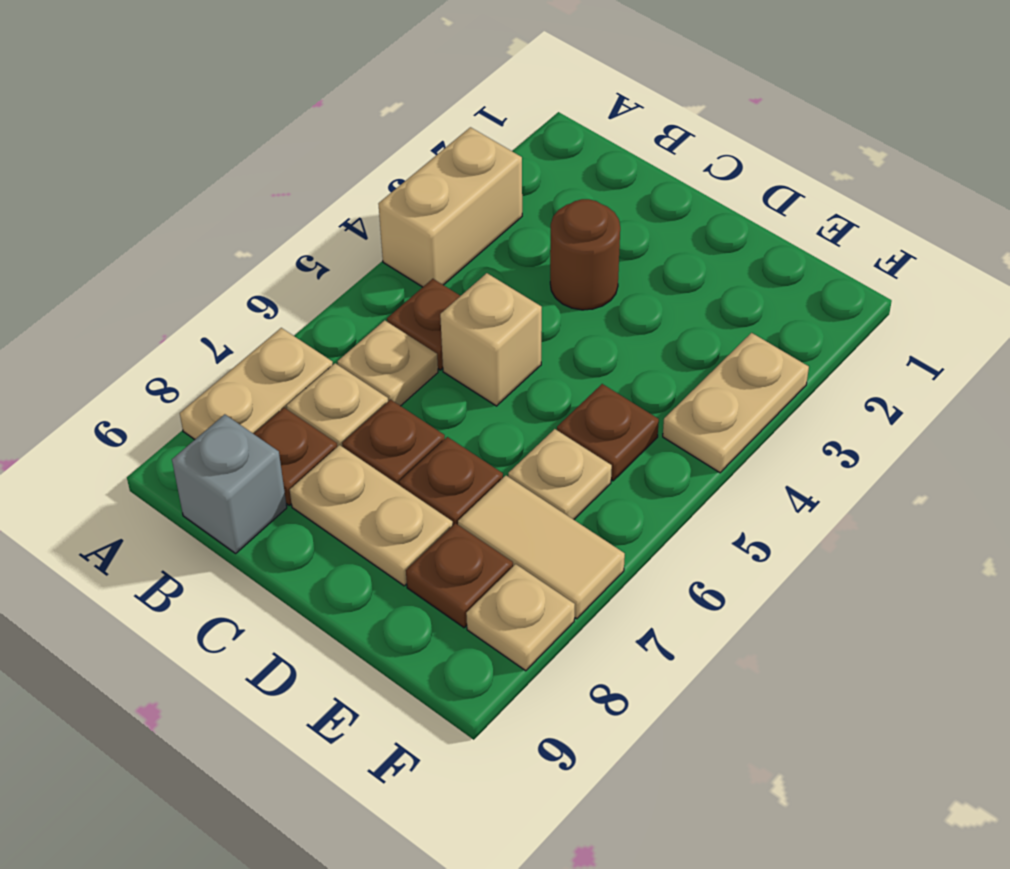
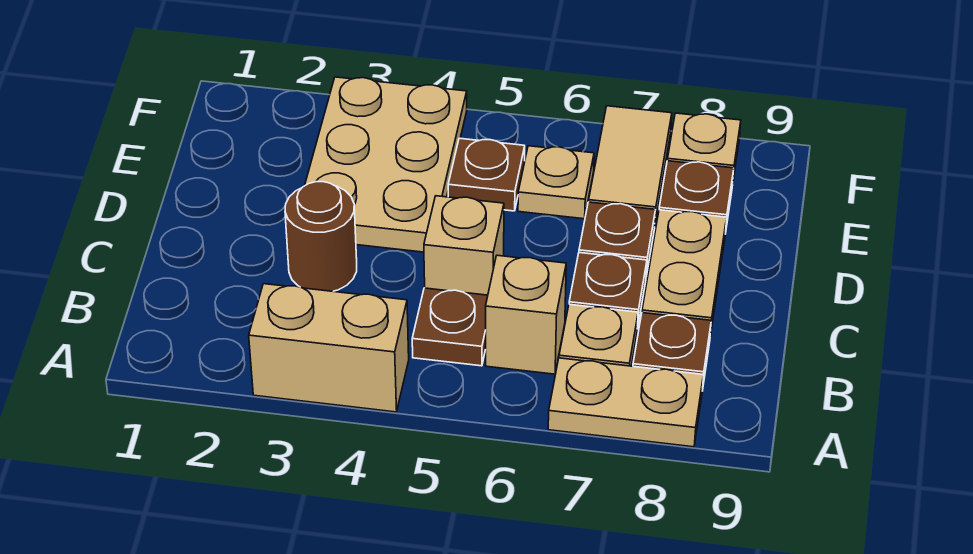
tan 1x1 plate [338,320,438,406] -> tan 1x1 brick [486,255,566,374]
grey 1x1 brick [172,414,287,553] -> none
tan 1x2 plate [663,333,809,473] -> tan 2x3 plate [305,77,467,252]

